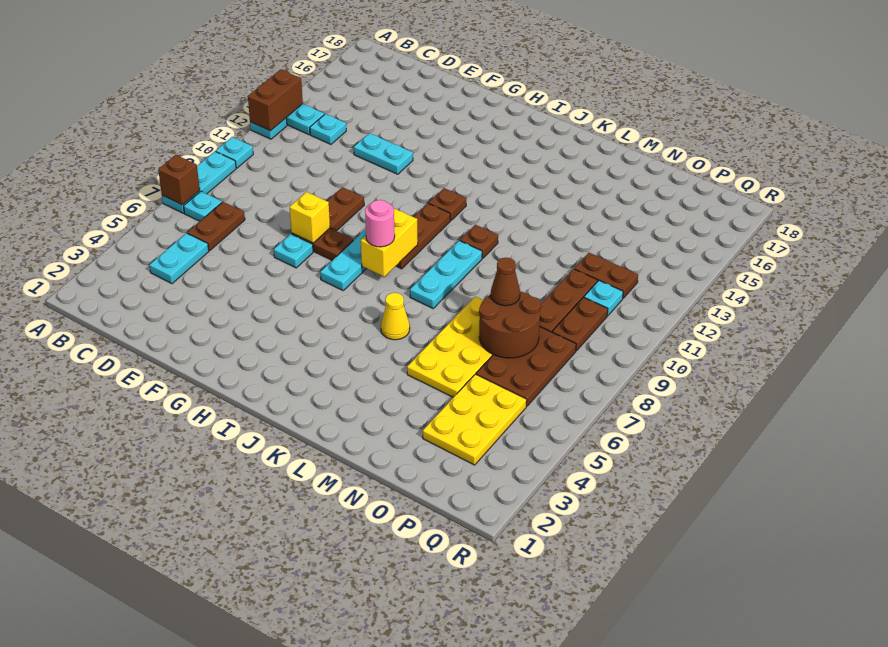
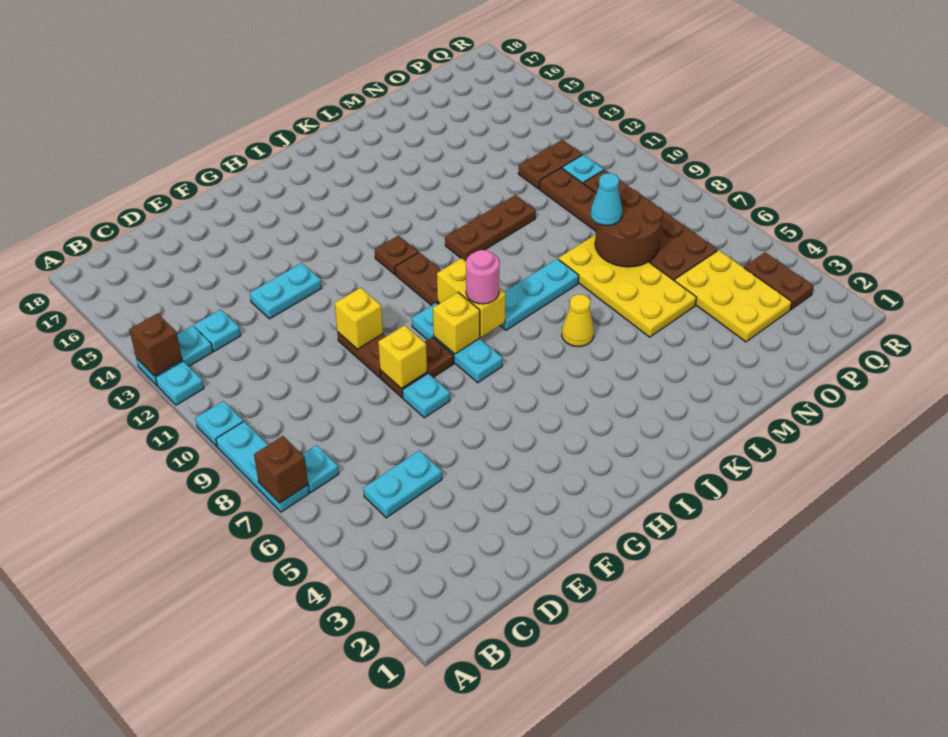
brown 1x2 brick [248,69,303,131] -> brown 1x1 brick [129,313,182,376]
cyan 1x2 plate [150,233,209,284] -> cyan 1x2 plate turned to [363,450,442,518]
brown 1x2 plate [187,202,245,251] -> brown 1x2 plate moved to [744,252,814,310]
none -> yellow 1x1 brick [335,288,383,349]
none -> yellow 1x1 brick [433,292,480,354]
cyan 1x3 plate [410,241,482,308] -> cyan 1x3 plate turned to [500,259,579,330]
brown 1x1 plate [460,225,498,258] -> brown 1x3 plate [445,195,536,261]
brown 1x1 cone [491,258,520,306] -> cyan 1x1 cone [591,173,622,226]

